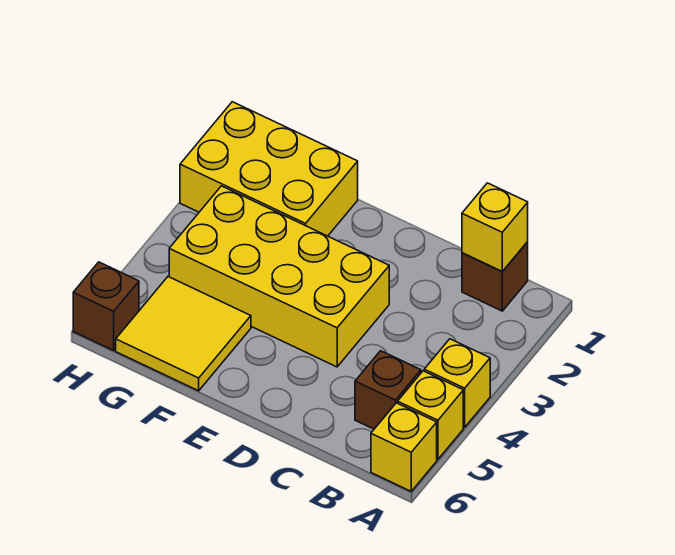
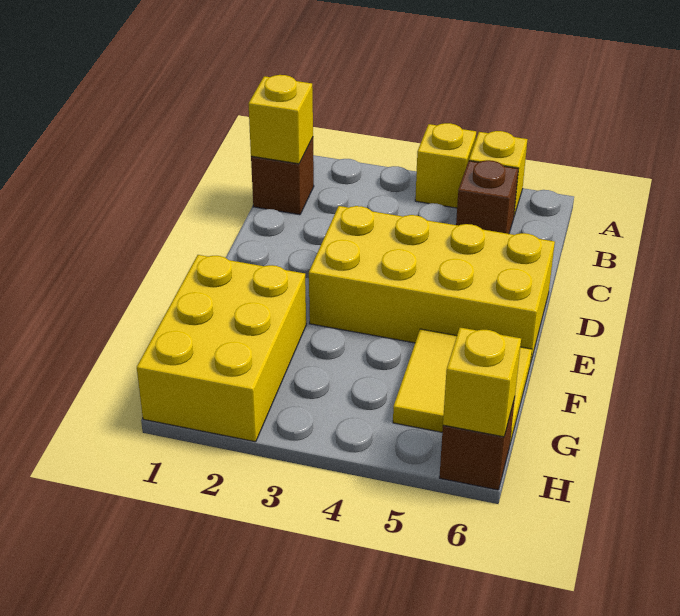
yellow 1x1 brick [371,403,437,491] -> yellow 1x1 brick moved to [443,328,521,437]
yellow 2x4 brick [169,186,389,367] -> yellow 2x4 brick turned to [309,206,555,364]

